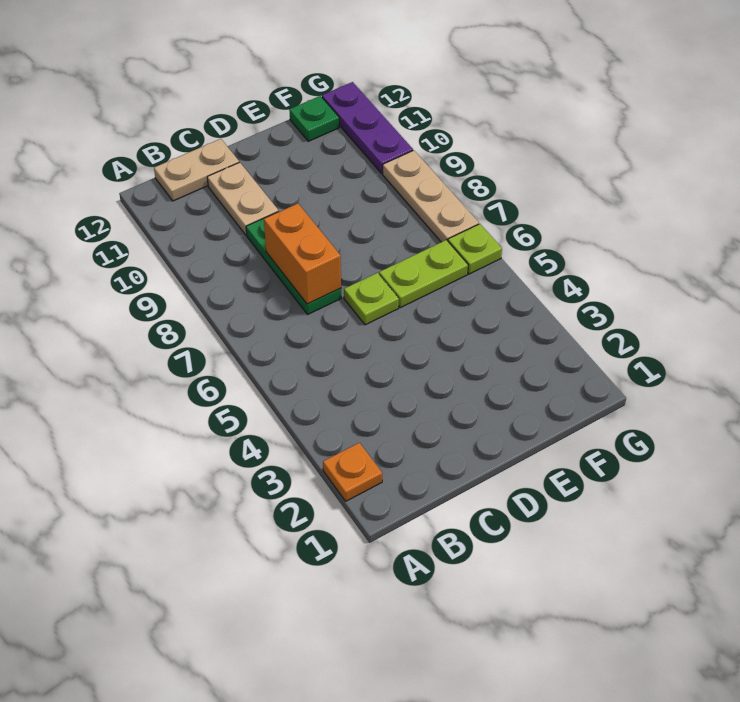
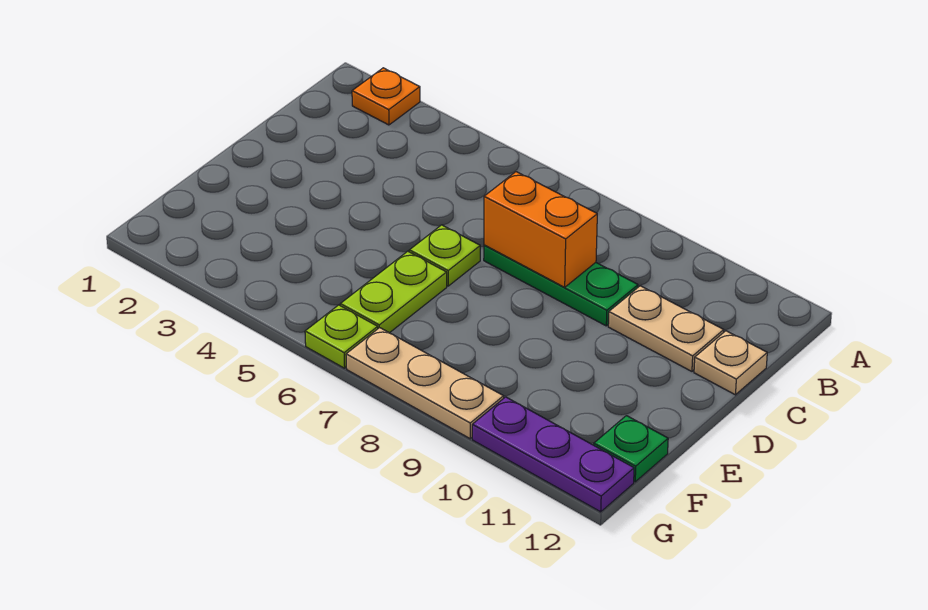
tan 1x2 plate [154,139,239,201] -> tan 1x1 plate [694,331,767,395]

